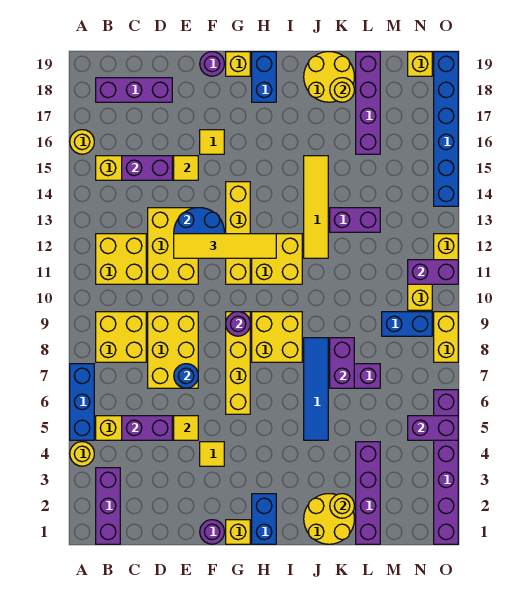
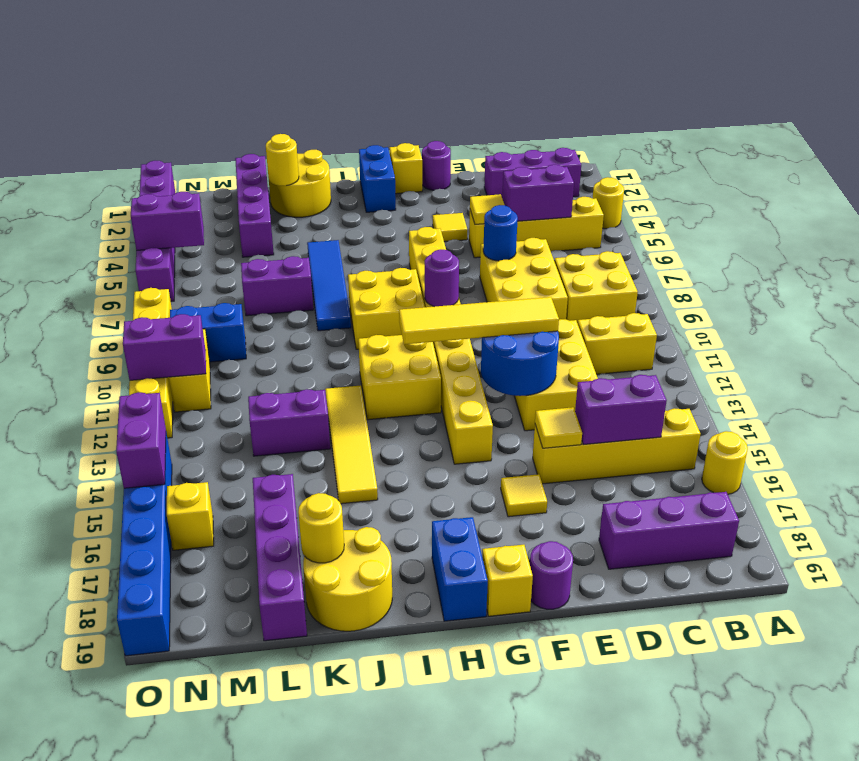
blue 1x3 brick [70,364,94,440] -> none
purple 1x3 brick [96,468,120,544] -> purple 1x3 brick turned to [484,148,581,197]
yellow 2x2 brick [96,234,146,284] -> yellow 1x2 brick [578,313,657,374]
purple 1x2 brick [330,338,354,388] -> purple 1x2 brick moved to [116,392,166,488]
yellow 1x1 brick [408,52,432,76] -> yellow 1x1 brick moved to [167,482,214,550]

